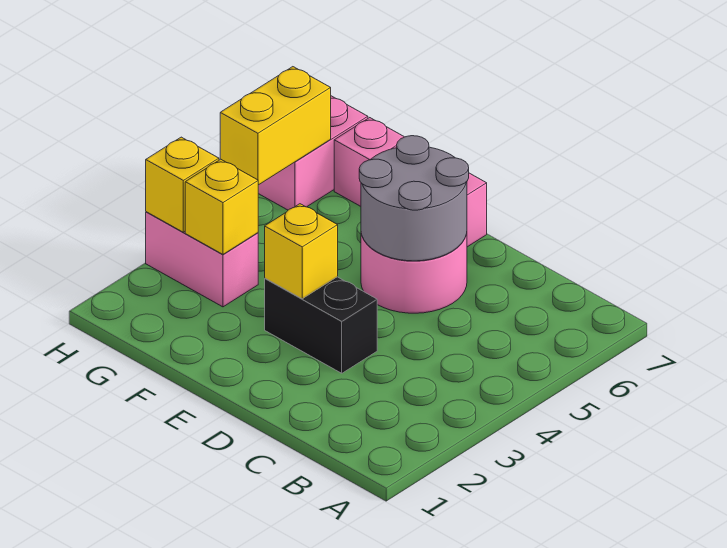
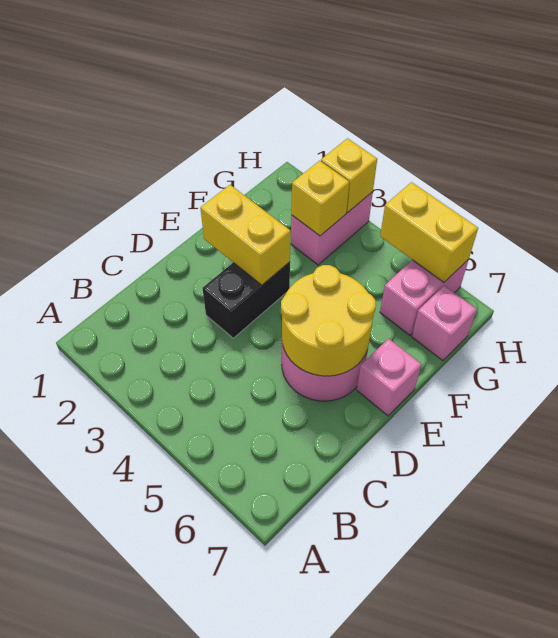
grey 2x2 round brick [359,136,469,261] -> yellow 2x2 round brick [281,265,376,376]
yellow 1x1 brick [265,204,338,299] -> yellow 1x2 brick [200,185,291,285]
pink 1x2 brick [258,96,368,210] -> pink 1x2 brick turned to [380,259,469,335]

